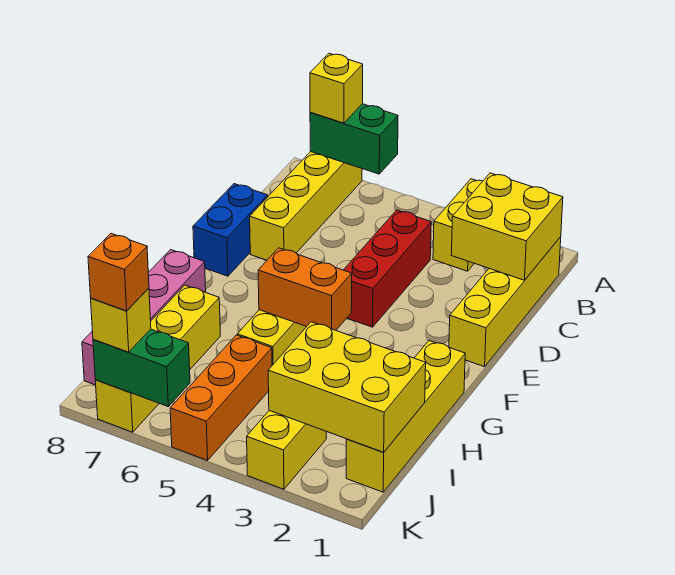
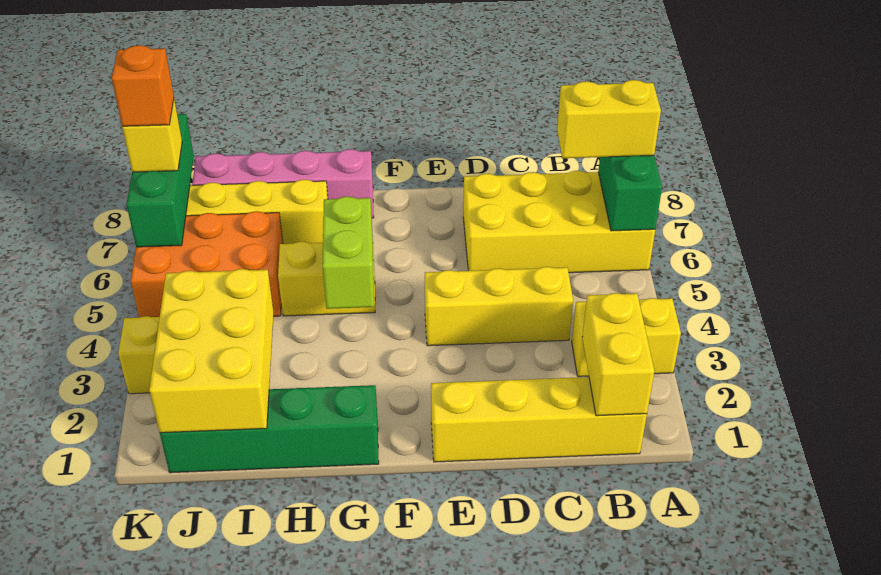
yellow 1x4 brick [250,152,362,260] -> yellow 2x4 brick [463,171,655,273]
yellow 1x1 brick [310,53,363,123] -> yellow 1x2 brick [557,80,661,158]
yellow 2x2 brick [451,173,563,280] -> yellow 1x2 brick [582,293,654,416]
red 1x3 brick [344,210,431,327] -> yellow 1x3 brick [425,267,573,346]
blue 1x2 brick [193,184,268,276] -> none
yellow 1x4 brick [346,341,465,492] -> green 1x4 brick [160,385,379,473]
orange 1x2 brick [258,248,352,330] -> lime 1x2 brick [323,196,374,309]
orange 1x3 brick [170,335,272,460] -> orange 2x3 brick [131,211,283,318]
green 1x2 brick [93,329,190,406] -> green 1x3 brick [126,114,194,247]

